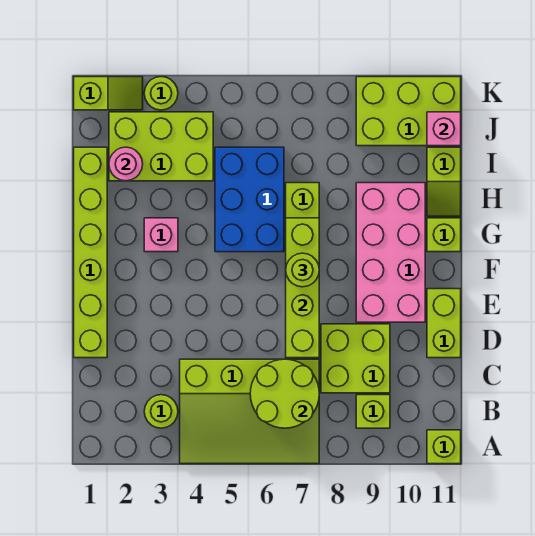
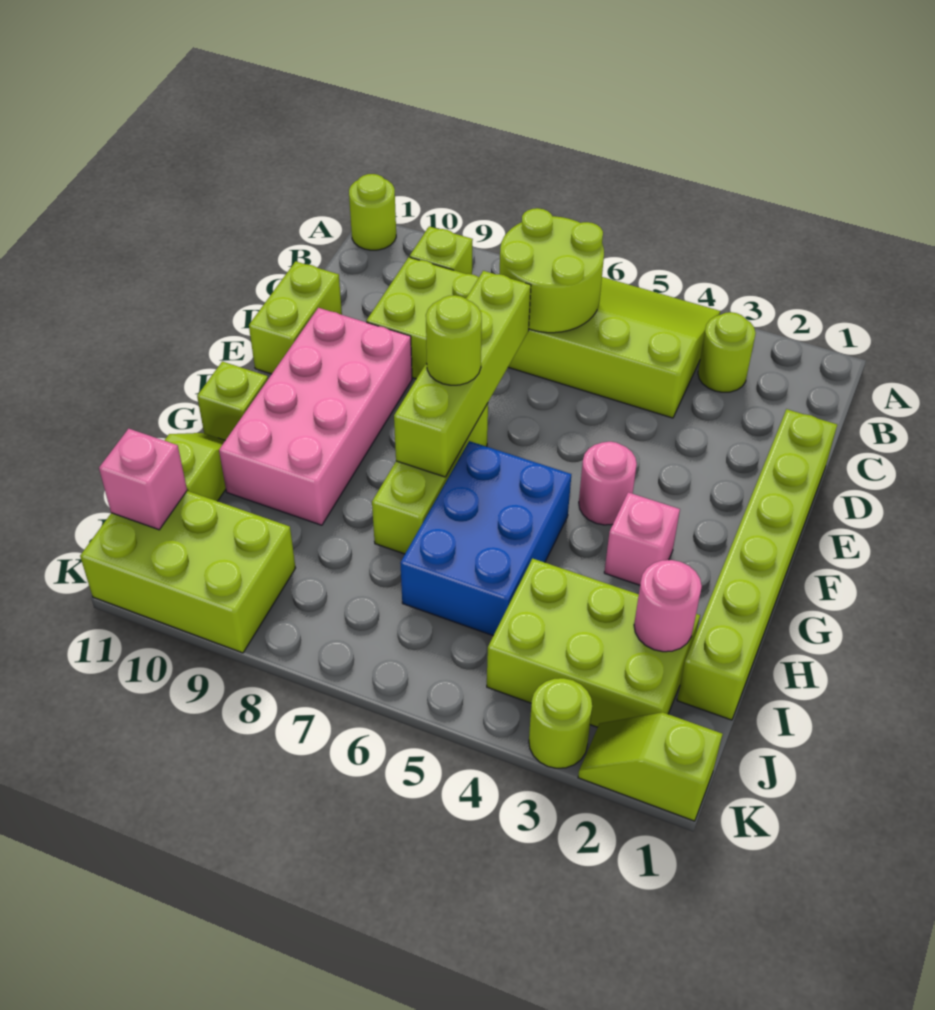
lime 1x1 brick [427,430,461,464] -> lime 1x1 round brick [349,174,396,250]
none -> pink 1x1 round brick [579,442,637,525]

